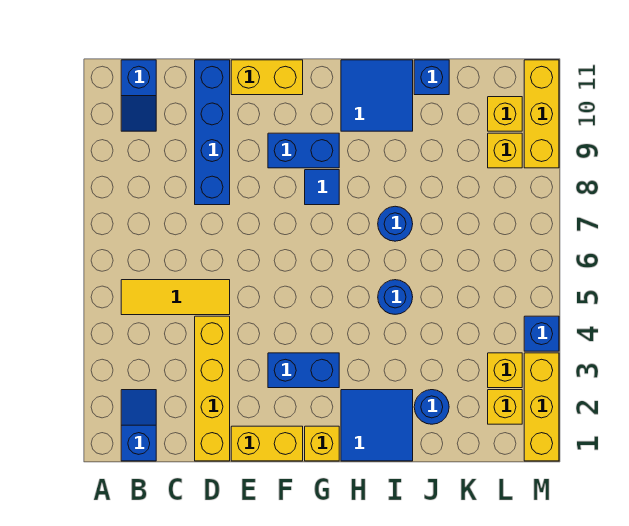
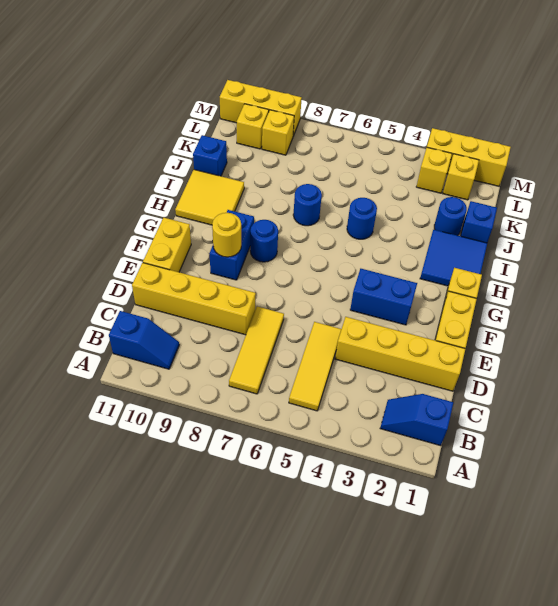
none -> yellow 1x3 tile [229,306,284,394]
blue 1x4 brick [195,60,230,205] -> yellow 1x4 brick [132,263,256,335]
blue 1x2 brick [268,353,339,388] -> blue 1x2 brick turned to [350,269,417,325]
none -> yellow 1x1 round brick [212,213,241,257]
blue 1x1 tile [305,170,339,205] -> blue 1x1 round brick [250,220,278,262]
blue 2x2 tile [341,60,413,131] -> yellow 2x2 tile [175,170,244,225]
blue 1x1 brick [524,316,559,351] -> blue 1x1 brick moved to [461,201,497,243]

